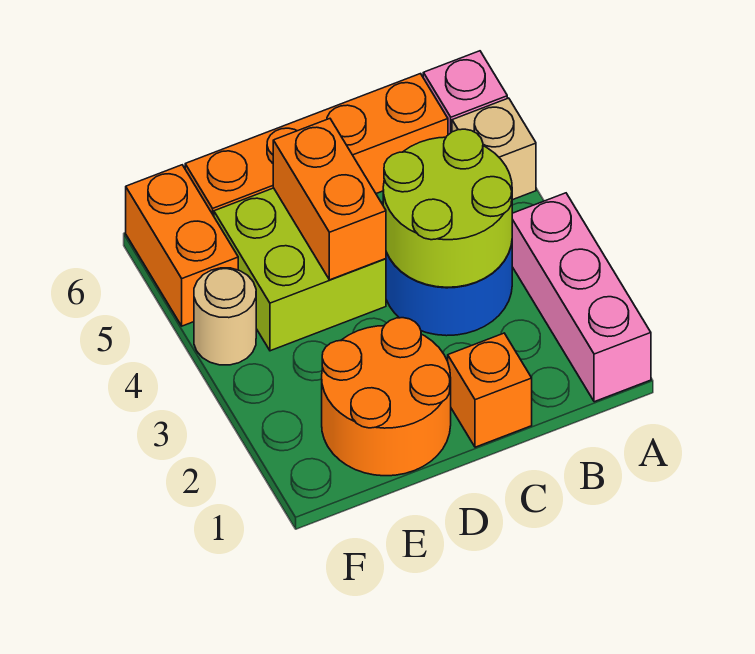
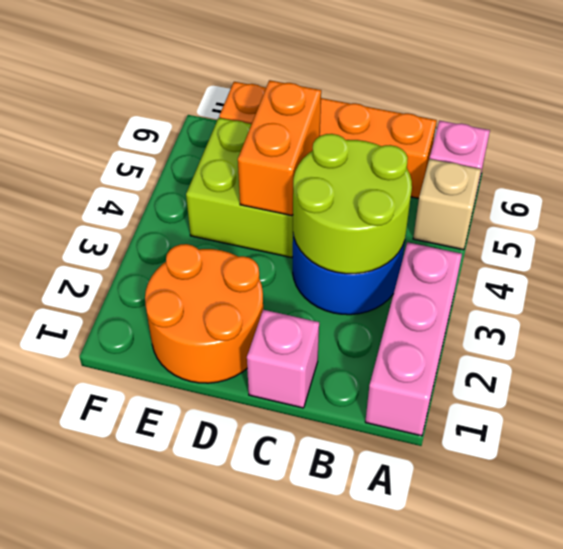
orange 1x1 brick [448,333,532,447] -> pink 1x1 brick [247,310,319,408]
tan 1x1 round brick [194,268,256,365] -> none
orange 1x2 brick [126,165,238,326] -> none

